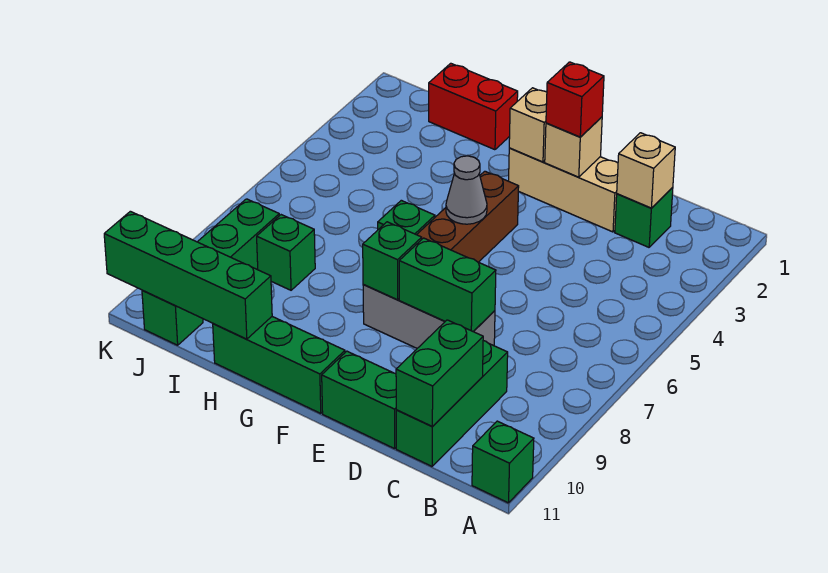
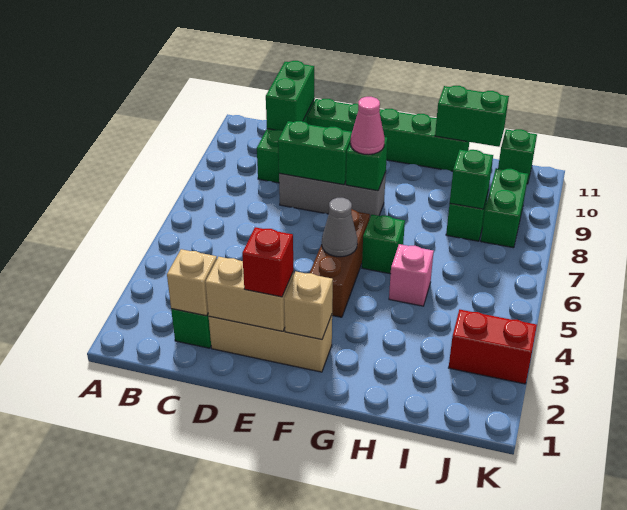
green 1x1 brick [472,421,534,503] -> green 1x1 brick moved to [450,150,493,209]
tan 1x1 brick [545,117,602,177] -> tan 1x2 brick [205,257,294,331]
none -> pink 1x1 cone [350,97,385,155]
red 1x2 brick [429,63,518,150] -> red 1x2 brick moved to [449,310,537,384]
none -> pink 1x1 brick [389,244,434,306]
green 1x4 brick [104,211,272,339] -> green 1x2 brick [435,86,509,147]

